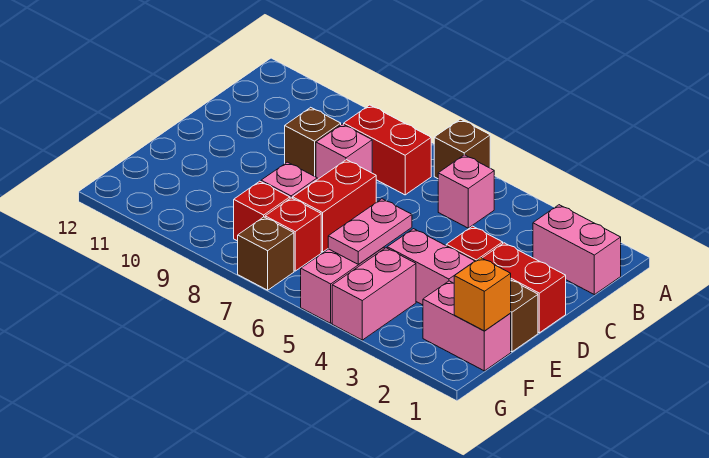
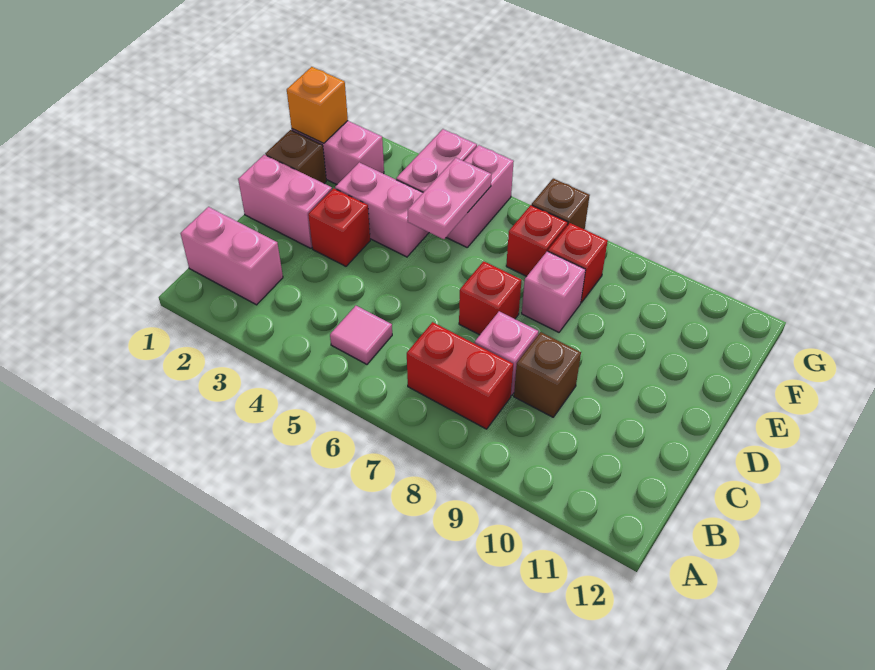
brown 1x1 brick [434,119,490,179] -> none
pink 1x1 brick [438,155,494,228] -> pink 1x1 tile [330,306,392,364]
red 1x2 brick [483,243,566,333] -> pink 1x2 brick [238,155,332,248]
red 1x2 brick [293,160,376,252] -> red 1x1 brick [459,261,522,335]

